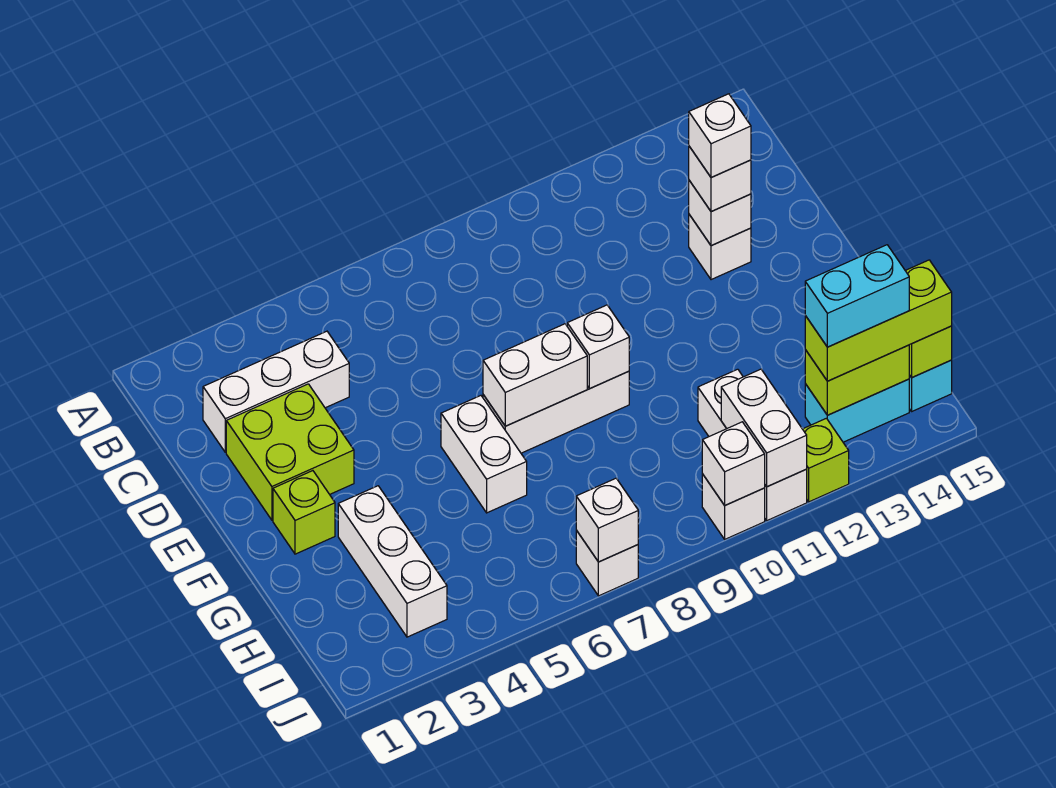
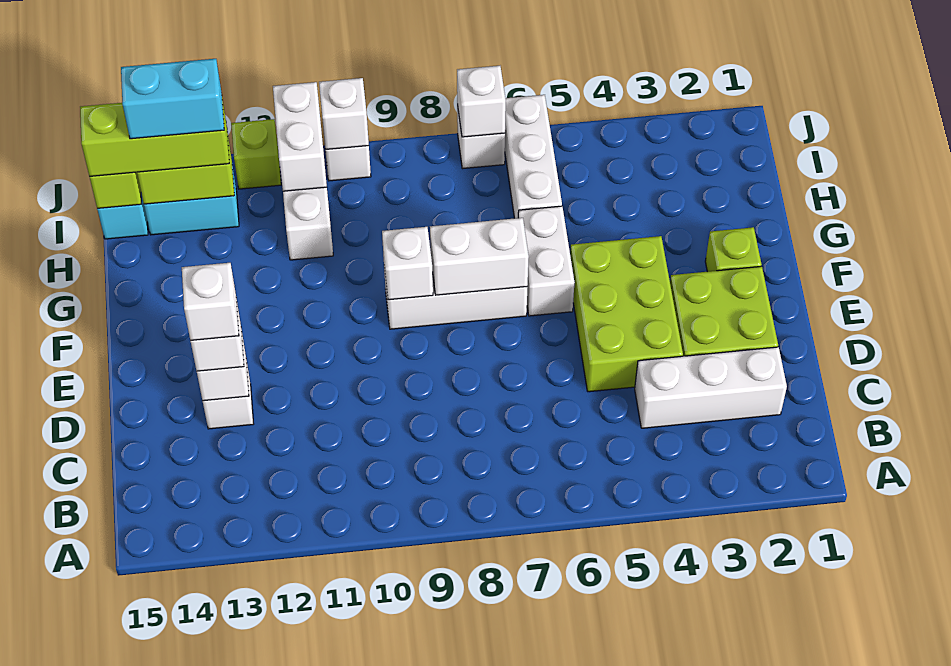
none -> lime 2x3 brick [570,236,683,392]
white 1x3 brick [338,486,447,637] -> white 1x3 brick moved to [505,95,562,218]

